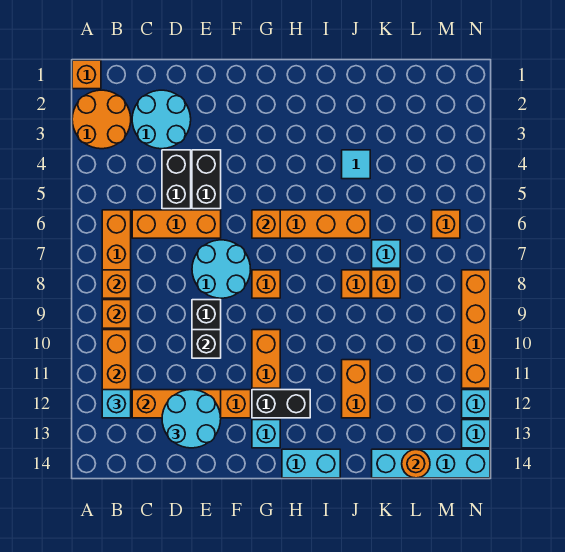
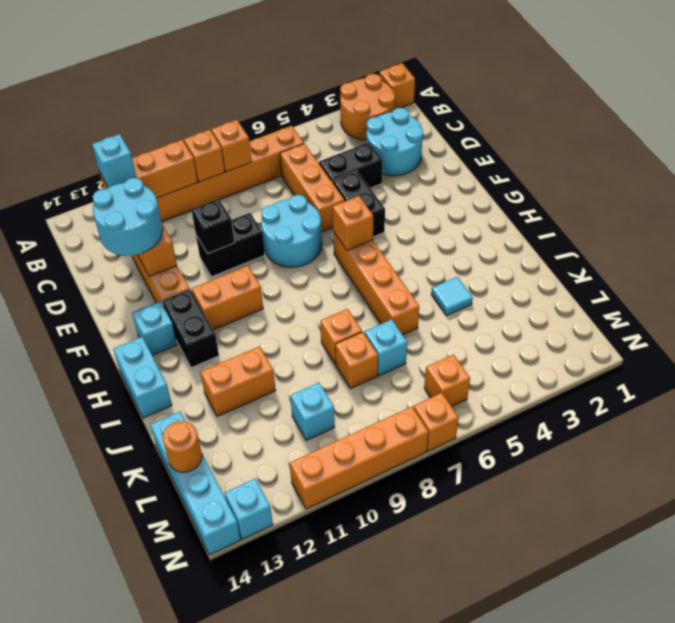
black 1x2 brick [192,150,221,209] -> black 1x2 brick turned to [332,171,385,237]
orange 1x1 brick [252,270,280,298] -> orange 1x1 brick moved to [413,393,459,451]
cyan 1x1 brick [462,390,490,418] -> cyan 1x1 brick moved to [290,383,335,440]

